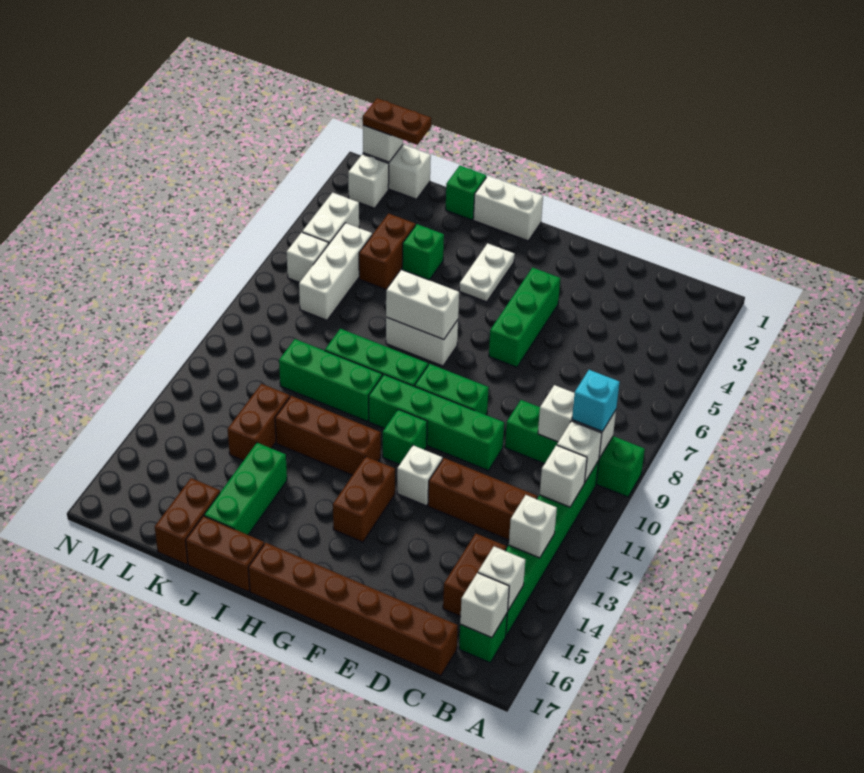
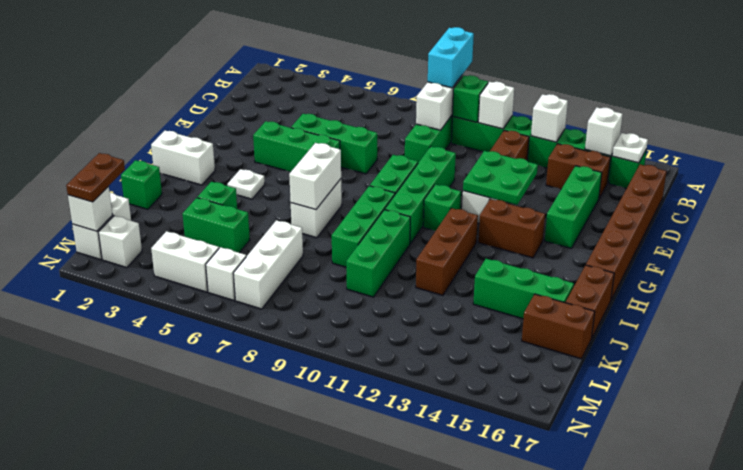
cyan 1x1 brick [572,370,620,432] -> cyan 1x2 brick [428,27,474,88]
white 1x1 brick [557,421,602,482] -> green 1x1 brick [452,75,488,122]
white 1x1 brick [460,573,509,638] -> white 1x1 plate [613,133,648,163]
none -> green 1x3 brick [545,166,602,248]
none -> green 1x3 brick [291,114,377,174]
none -> green 2x2 plate [463,151,538,205]
white 1x2 brick [473,176,543,241] -> white 1x2 brick turned to [151,131,215,185]
white 1x2 plate [459,243,515,302] -> white 1x1 plate [227,169,265,199]
brown 1x2 brick [359,214,415,290] -> green 1x2 brick [183,198,250,253]
brown 1x2 brick [228,384,290,461] -> none
white 1x3 brick [299,223,372,320] -> white 1x3 brick turned to [233,220,303,309]

